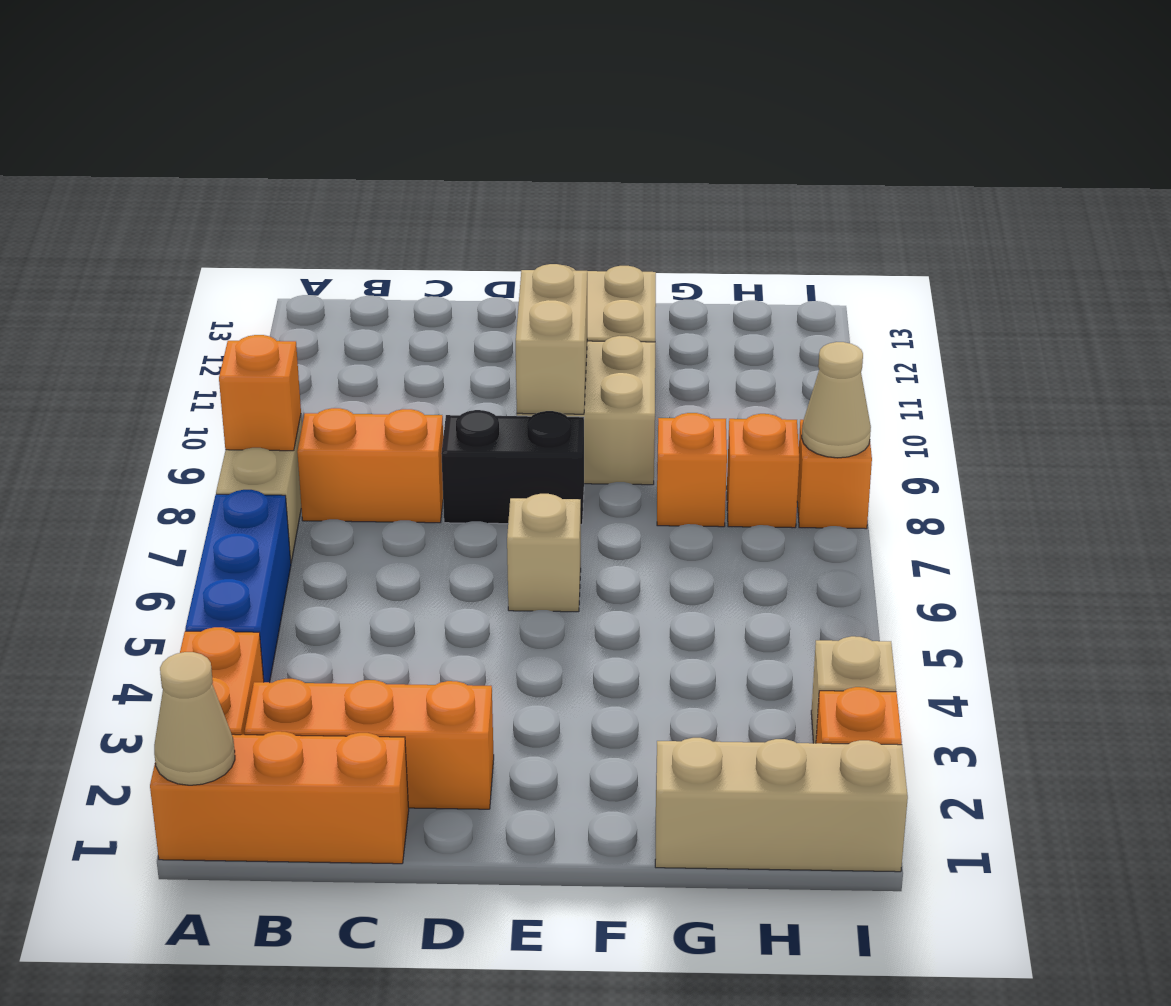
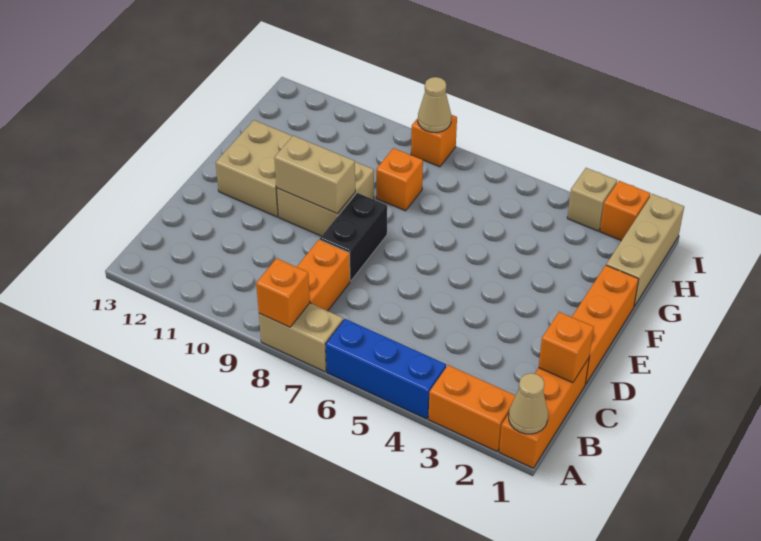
orange 1x3 brick [244,679,494,809] -> orange 1x3 brick moved to [572,265,639,384]
tan 1x1 brick [507,494,581,612] -> none
orange 1x1 brick [727,414,799,528] -> orange 1x1 brick moved to [539,312,594,383]

